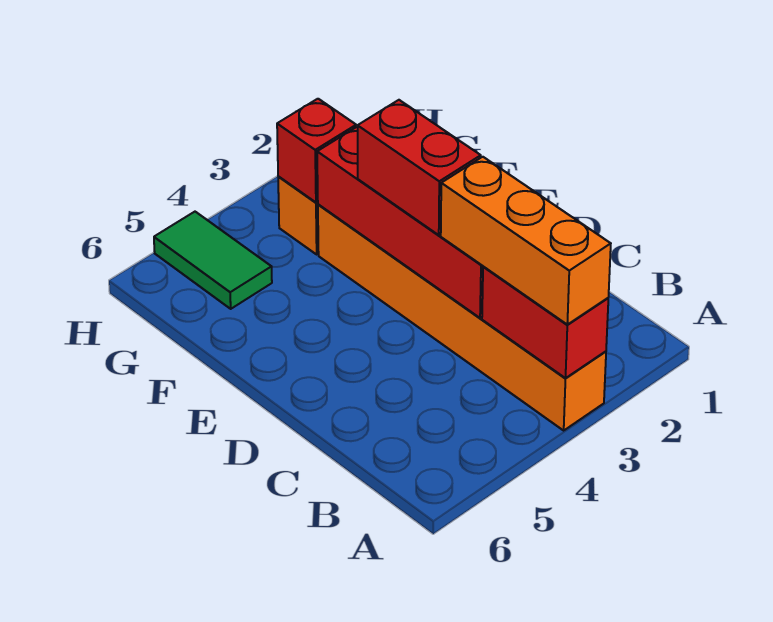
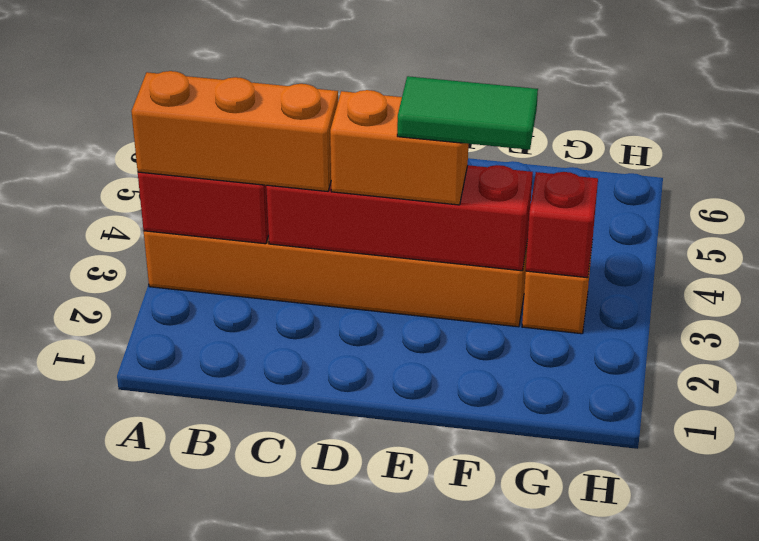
red 1x2 brick [358,100,481,235] -> orange 1x2 brick [330,90,468,205]
green 1x2 tile [154,212,272,309] -> green 1x2 tile moved to [397,76,538,150]

